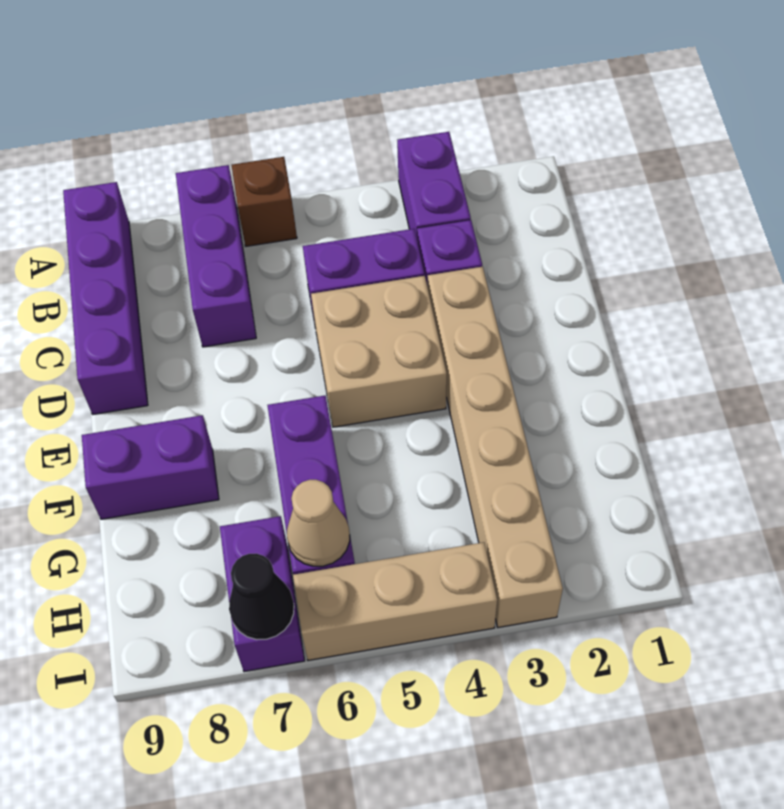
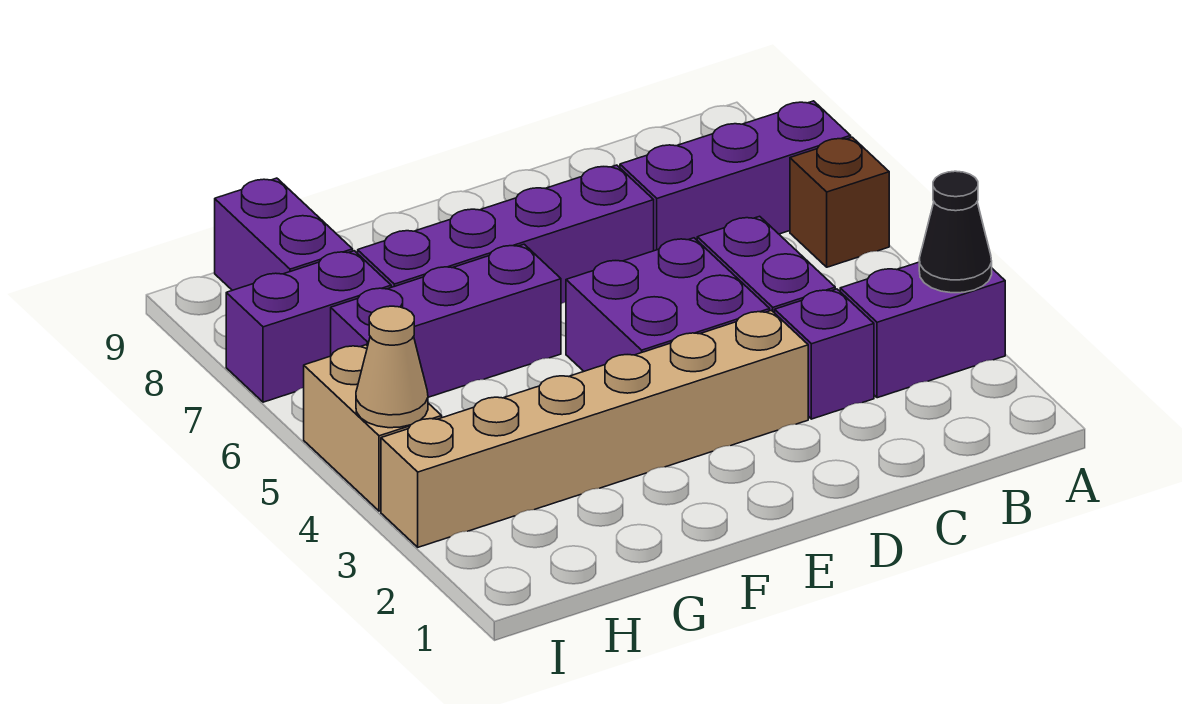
purple 1x4 brick [63,182,148,414] -> purple 1x4 brick moved to [358,165,654,304]
tan 2x2 brick [311,276,447,427] -> purple 2x2 brick [566,238,770,371]
purple 1x2 brick [82,415,219,519] -> purple 1x2 brick moved to [215,178,353,290]
tan 1x1 cone [287,480,350,566] -> tan 1x1 cone moved to [356,306,428,428]
tan 1x3 brick [293,542,497,660] -> tan 1x2 brick [304,345,442,511]
black 1x1 cone [229,553,294,640] -> black 1x1 cone moved to [919,171,992,293]

